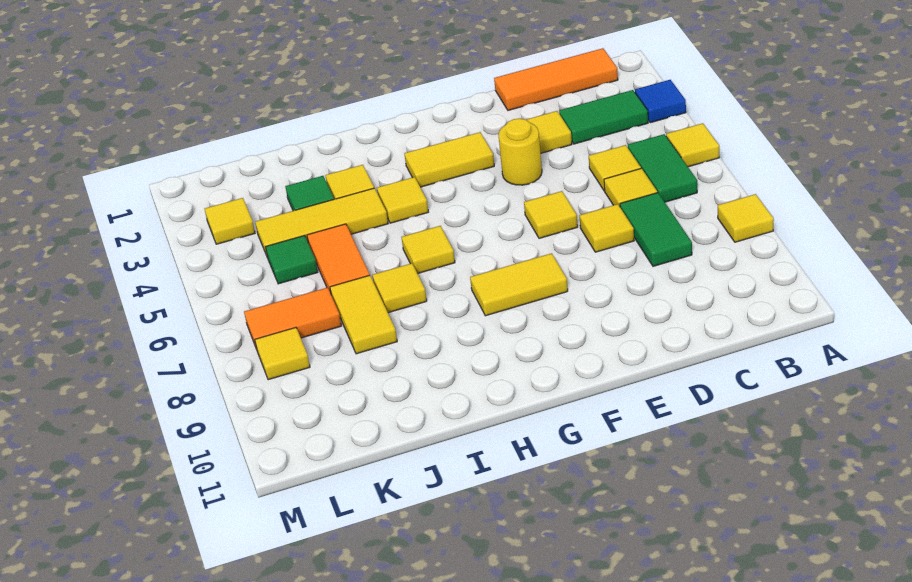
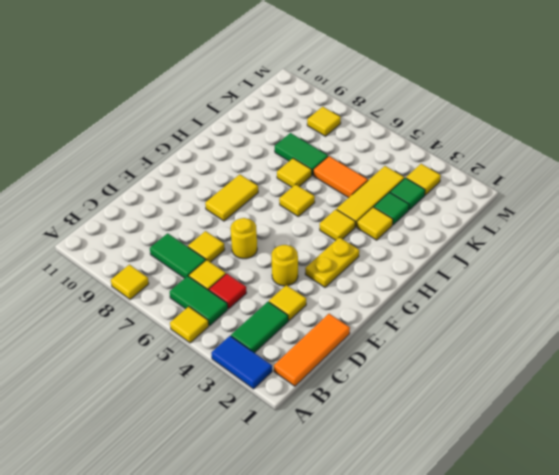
blue 1x1 tile [635,80,686,123] -> blue 1x2 tile [211,336,272,389]
yellow 1x1 tile [589,145,641,191] -> red 1x1 tile [209,274,246,309]
yellow 1x1 tile [524,191,578,238] -> yellow 1x1 round brick [231,218,257,259]
yellow 1x2 tile [404,132,494,187] -> yellow 1x2 plate [305,237,359,287]
yellow 1x2 tile [330,275,397,354] -> green 1x2 tile [275,133,328,175]
green 1x1 tile [266,236,318,284] -> green 1x1 tile moved to [390,178,425,210]
orange 1x2 tile [244,288,341,347] -> none

